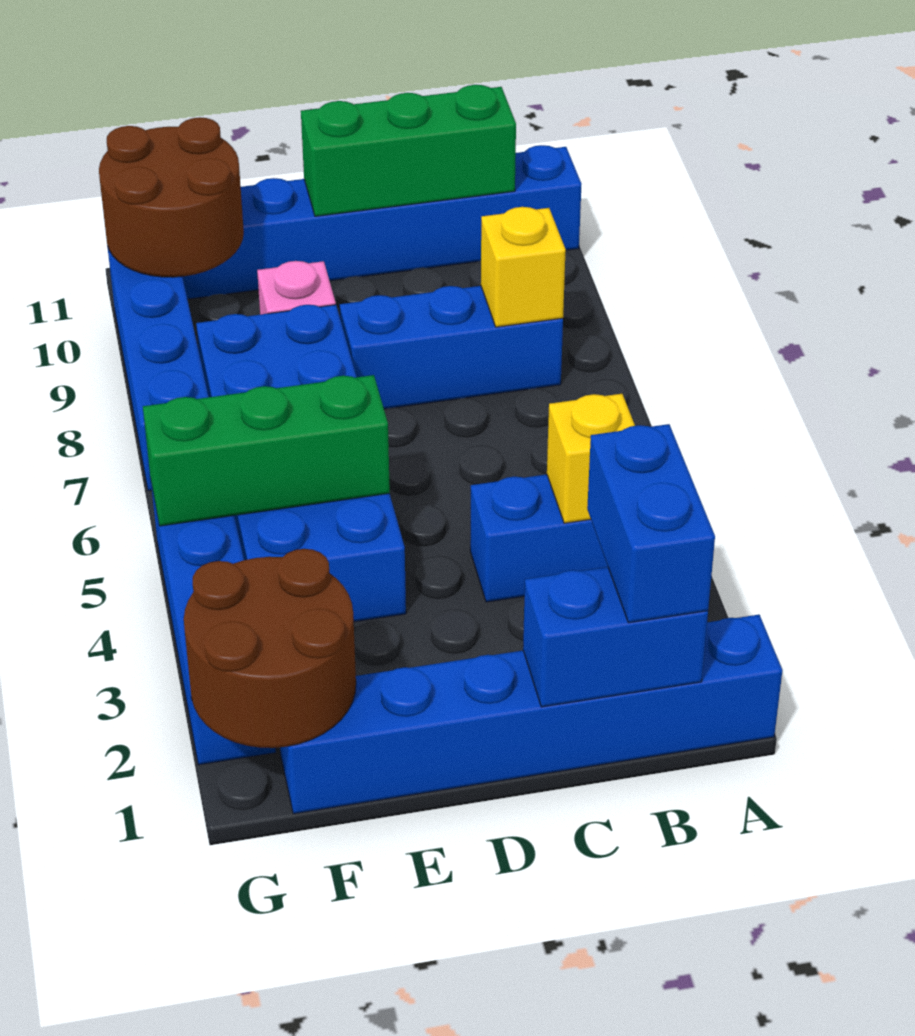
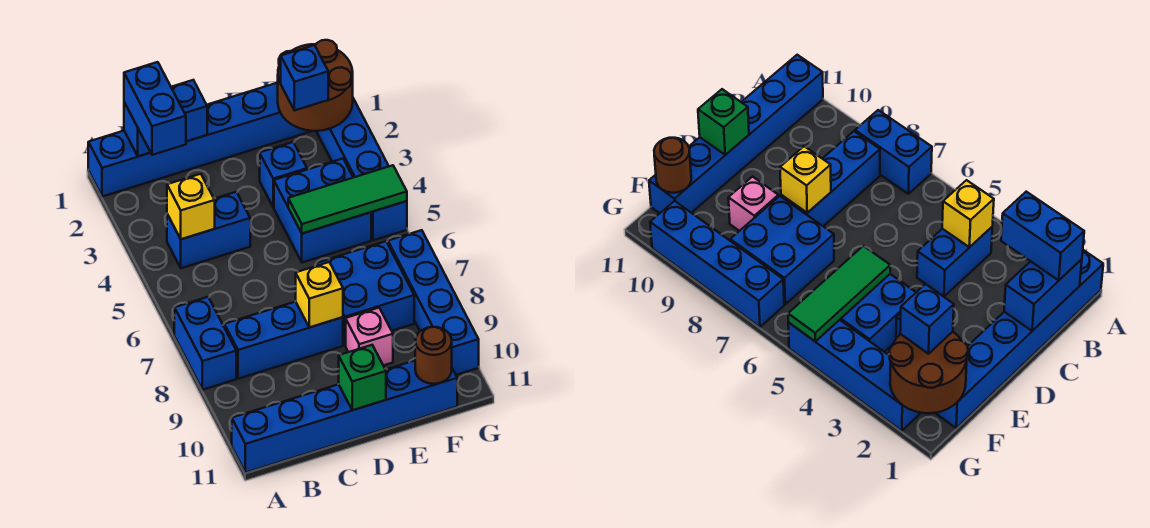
none -> blue 1x2 brick [174,297,236,390]
yellow 1x1 brick [481,207,566,327] -> yellow 1x1 brick moved to [296,262,343,327]
green 1x3 brick [301,85,516,216] -> green 1x1 brick [339,345,386,410]
none -> blue 1x1 brick [260,142,307,207]
green 1x3 brick [143,375,390,526] -> green 1x3 tile [288,165,407,234]
none -> blue 1x1 brick [281,45,328,110]
brown 2x2 round brick [99,117,244,277] -> brown 1x1 round brick [415,327,452,384]

